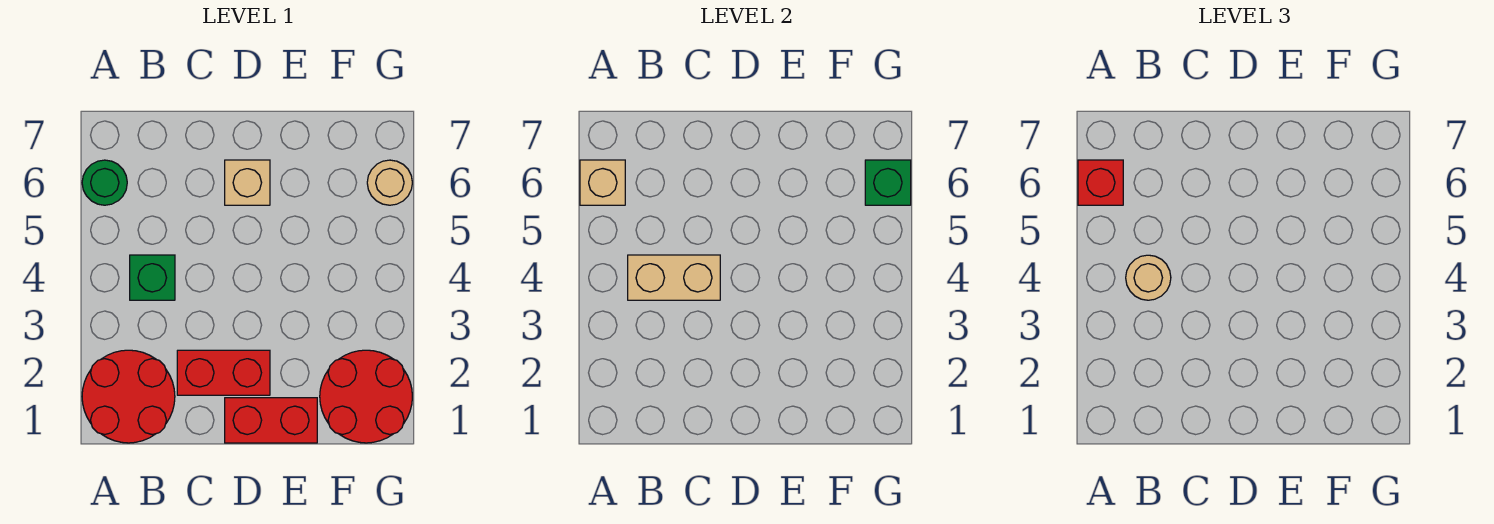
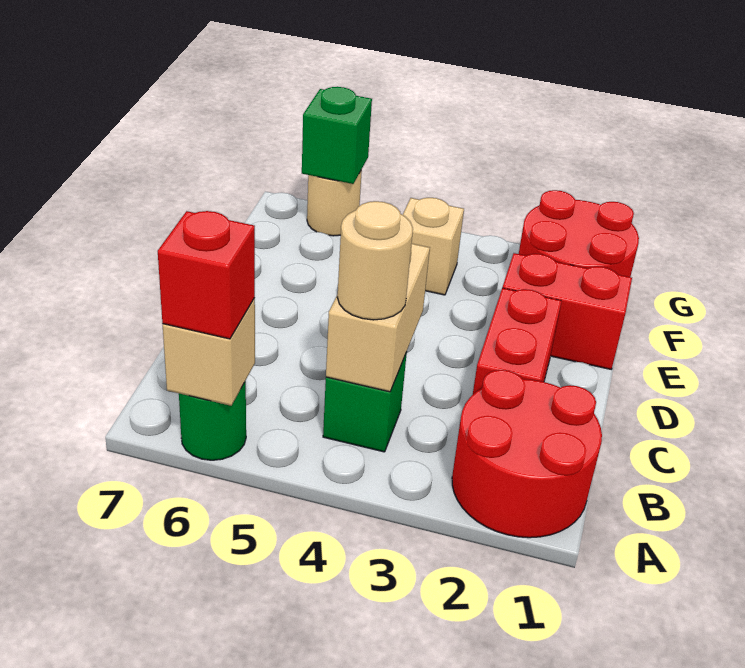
red 1x2 brick [225,398,317,443] -> red 1x2 brick turned to [503,253,632,369]
tan 1x1 brick [225,160,270,205] -> tan 1x1 brick moved to [403,198,464,295]

